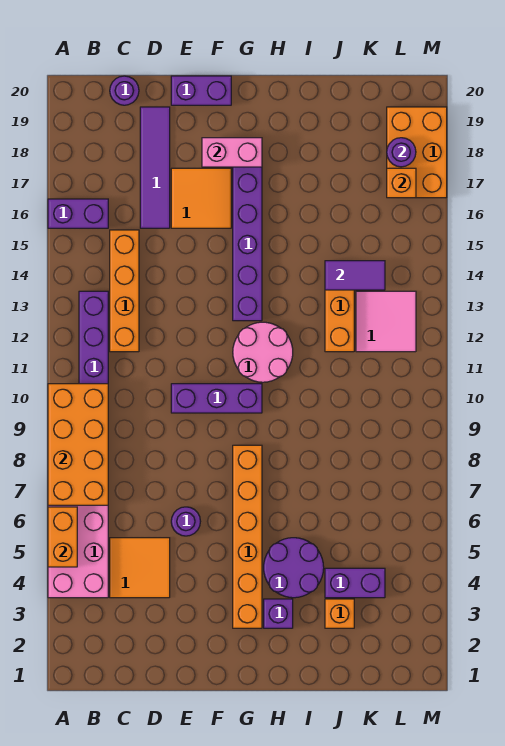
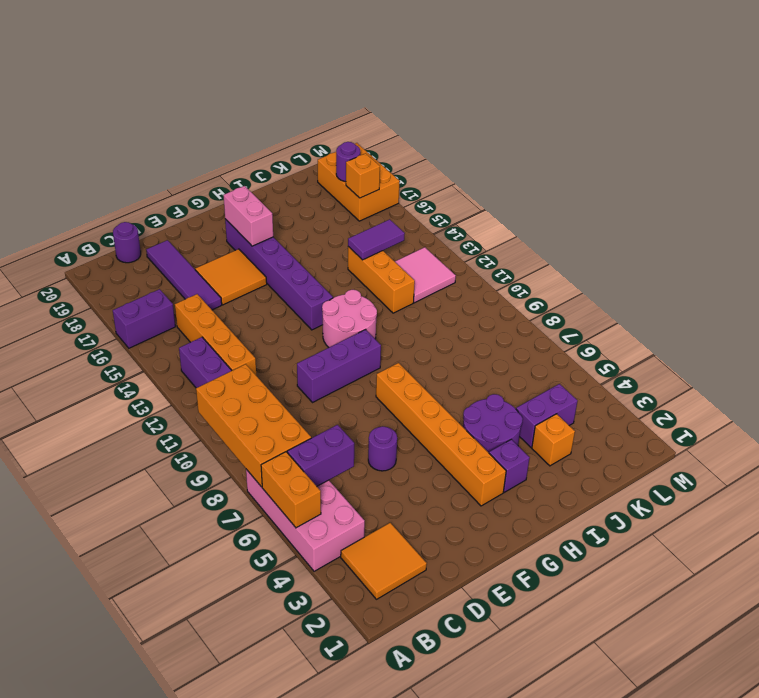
orange 2x2 tile [110,538,170,598] -> orange 2x2 tile moved to [341,523,427,599]
purple 1x2 brick [171,76,231,105] -> purple 1x2 brick moved to [287,425,354,486]
pink 1x2 brick [202,138,262,167] -> pink 1x2 brick turned to [223,186,273,246]

